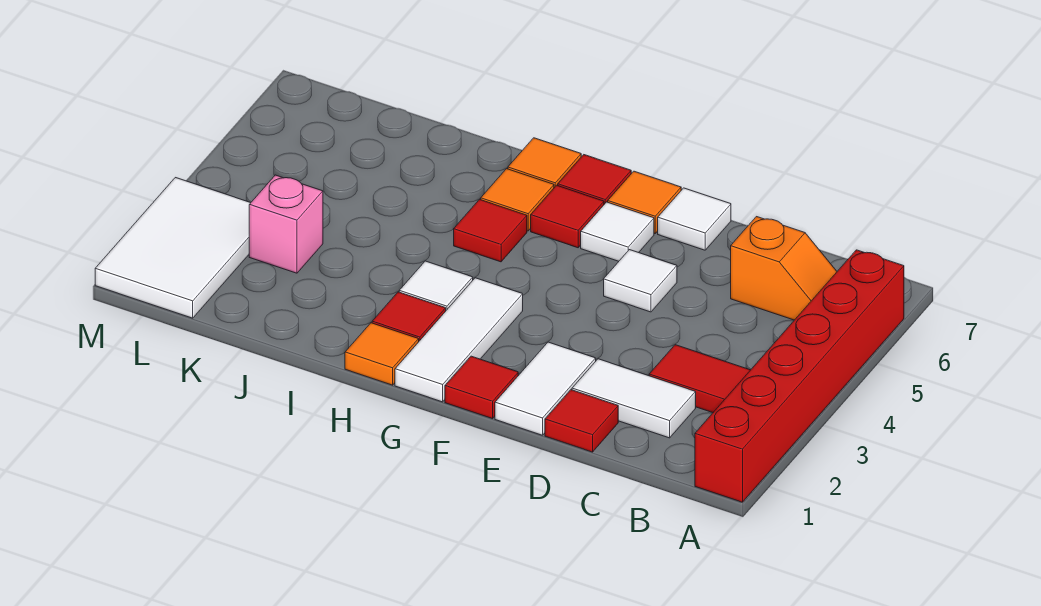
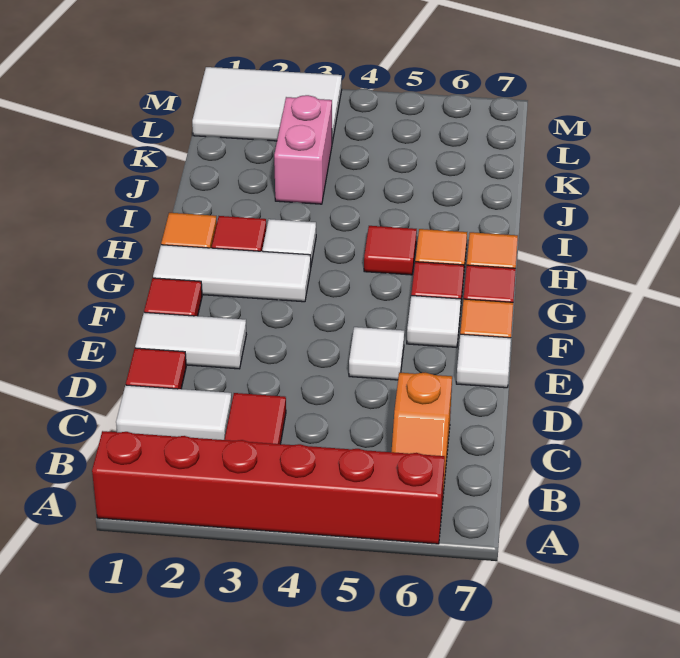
white 1x2 tile [572,359,696,438] -> white 1x2 tile turned to [116,385,232,440]
pink 1x1 brick [249,175,323,273] -> pink 1x2 brick [274,95,332,204]

